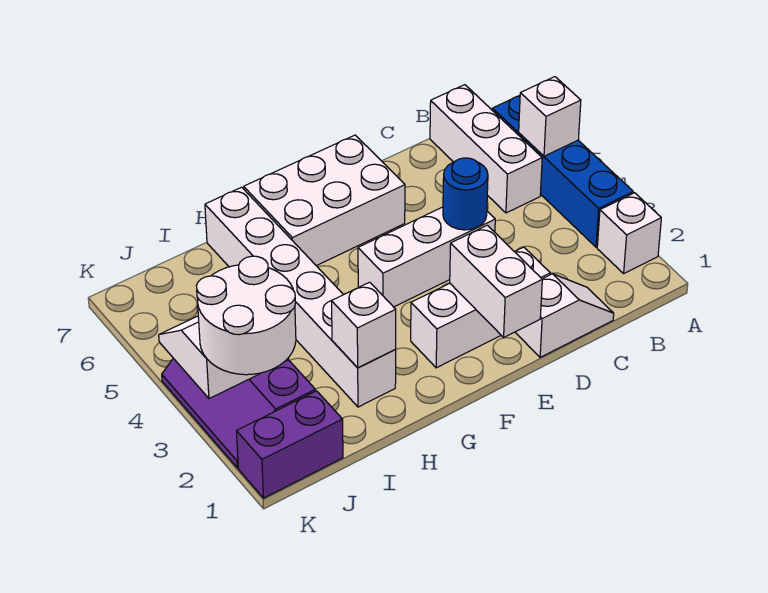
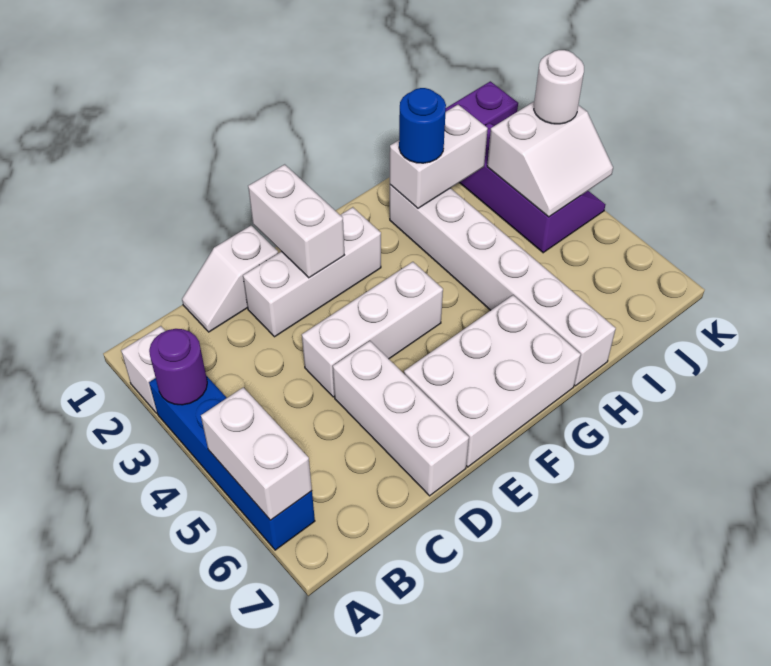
none -> purple 1x1 round brick [149,329,207,405]
white 1x1 brick [519,77,581,156] -> white 1x2 brick [201,387,312,520]
white 1x3 brick [430,85,542,213] -> white 1x3 brick moved to [333,341,469,496]
blue 1x1 round brick [443,158,488,230] -> blue 1x1 round brick moved to [399,88,446,163]
white 1x1 brick [331,282,396,368] -> white 1x2 brick [390,105,488,208]
white 2x2 round brick [196,256,296,375] -> white 1x1 round brick [534,50,584,124]

